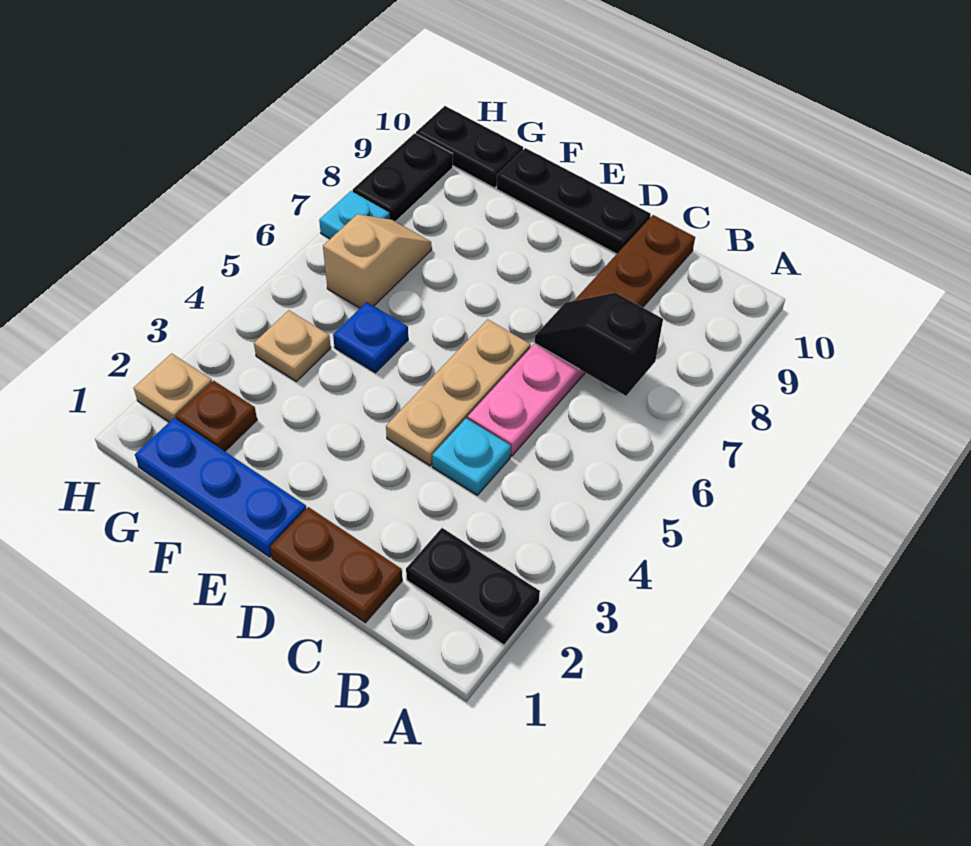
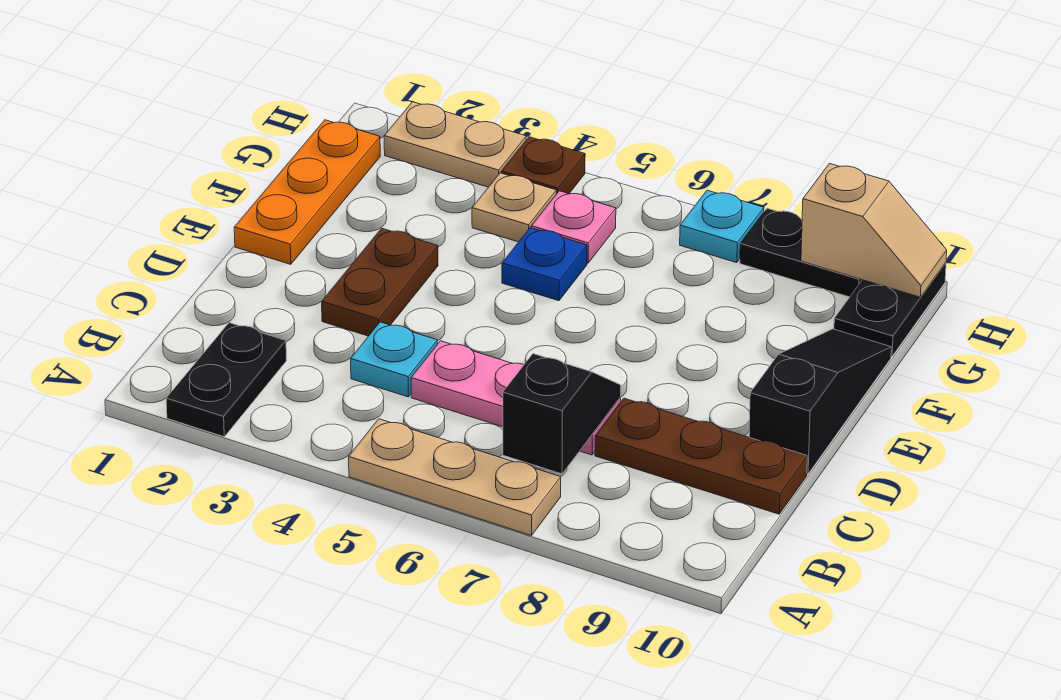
brown 1x2 plate [270,507,402,623] -> brown 1x2 plate moved to [322,228,438,336]
tan 1x3 plate [386,319,531,466] -> tan 1x3 plate moved to [349,419,561,536]
black 1x3 plate [497,148,651,254] -> black 1x3 slope [749,329,891,474]
blue 1x3 plate [135,418,306,557] -> orange 1x3 plate [234,120,380,264]
brown 1x1 plate [176,381,257,451] -> brown 1x1 plate moved to [501,137,585,194]
none -> pink 1x1 plate [531,191,616,263]
tan 1x2 slope [323,214,432,308] -> tan 1x2 slope moved to [801,164,947,297]
tan 1x1 plate [134,354,212,422] -> tan 1x2 plate [384,102,526,187]

